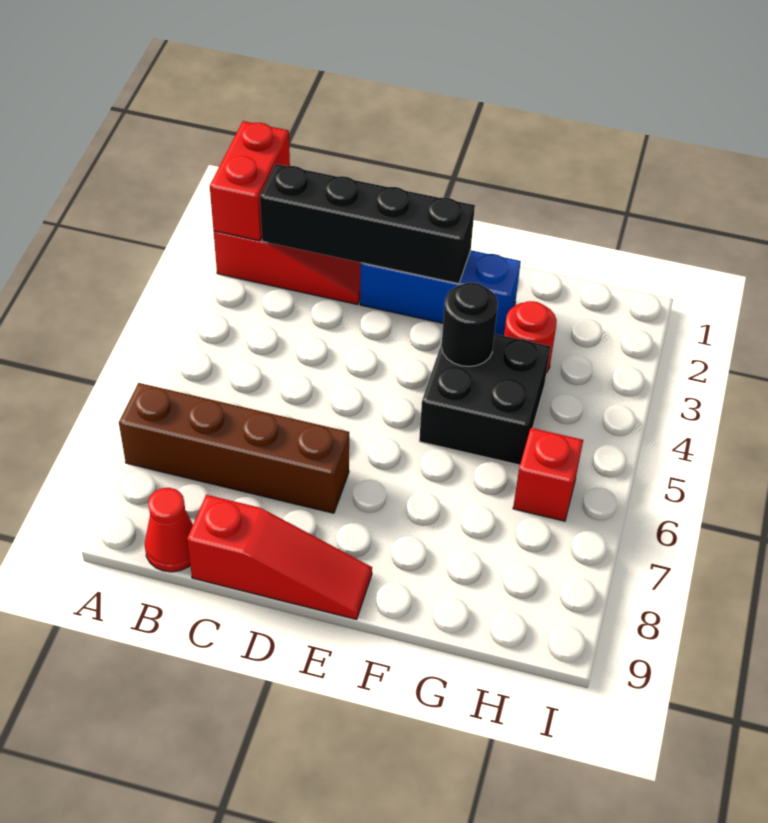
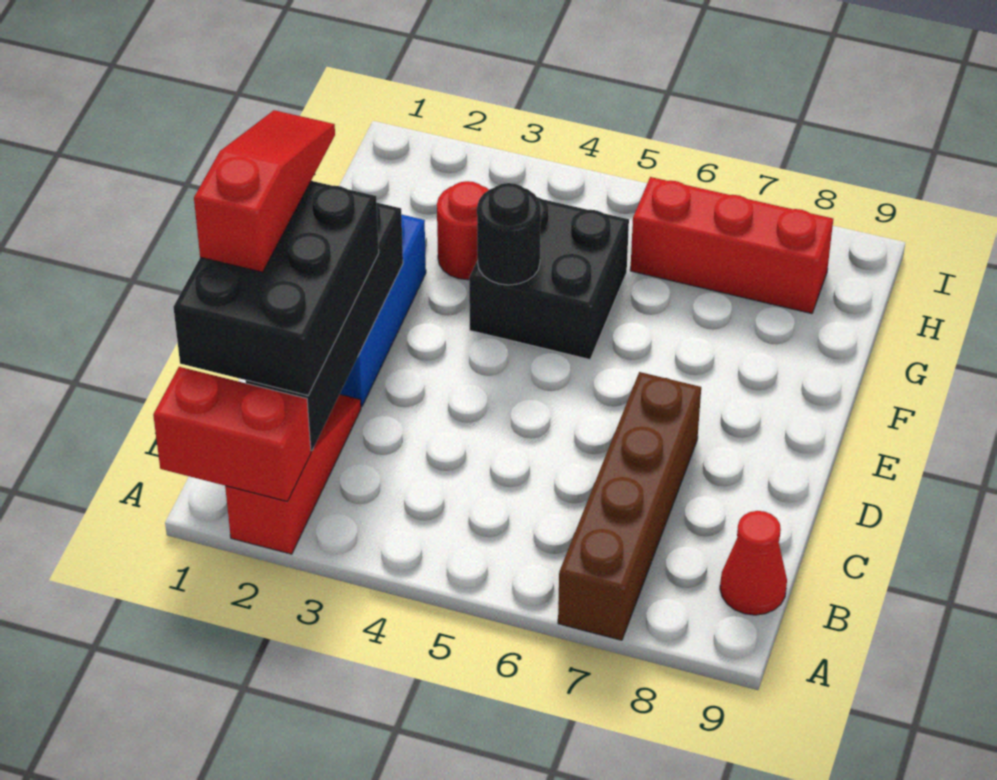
none -> black 2x3 brick [174,181,379,395]
red 1x3 slope [187,495,372,619] -> red 1x3 slope moved to [194,110,335,272]
red 1x1 brick [513,428,583,521] -> red 1x3 brick [630,177,833,314]

